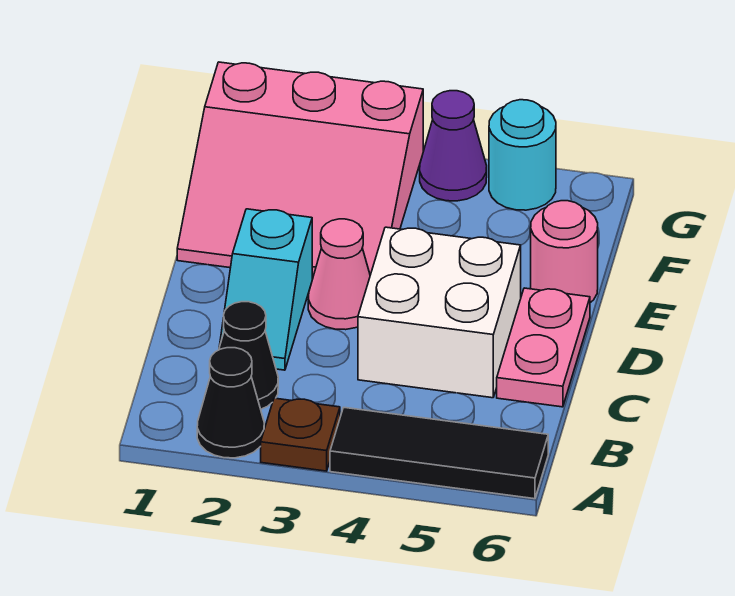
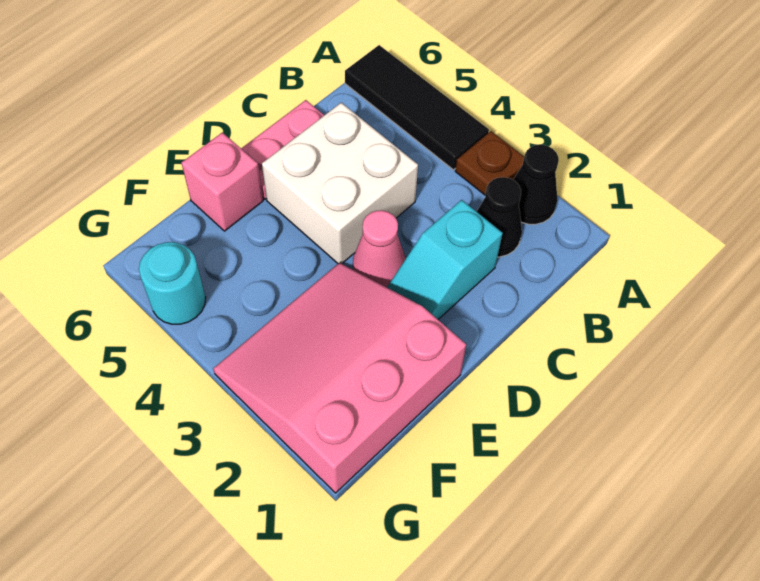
cyan 1x2 slope [219,209,312,370] -> cyan 1x2 slope turned to [387,200,503,319]
pink 3x3 slope [177,62,423,279] -> pink 3x3 slope turned to [213,263,466,493]
pink 1x1 round brick [531,201,598,303] -> pink 1x1 brick [182,132,263,231]
purple 1x1 cone [420,91,487,201] -> none

